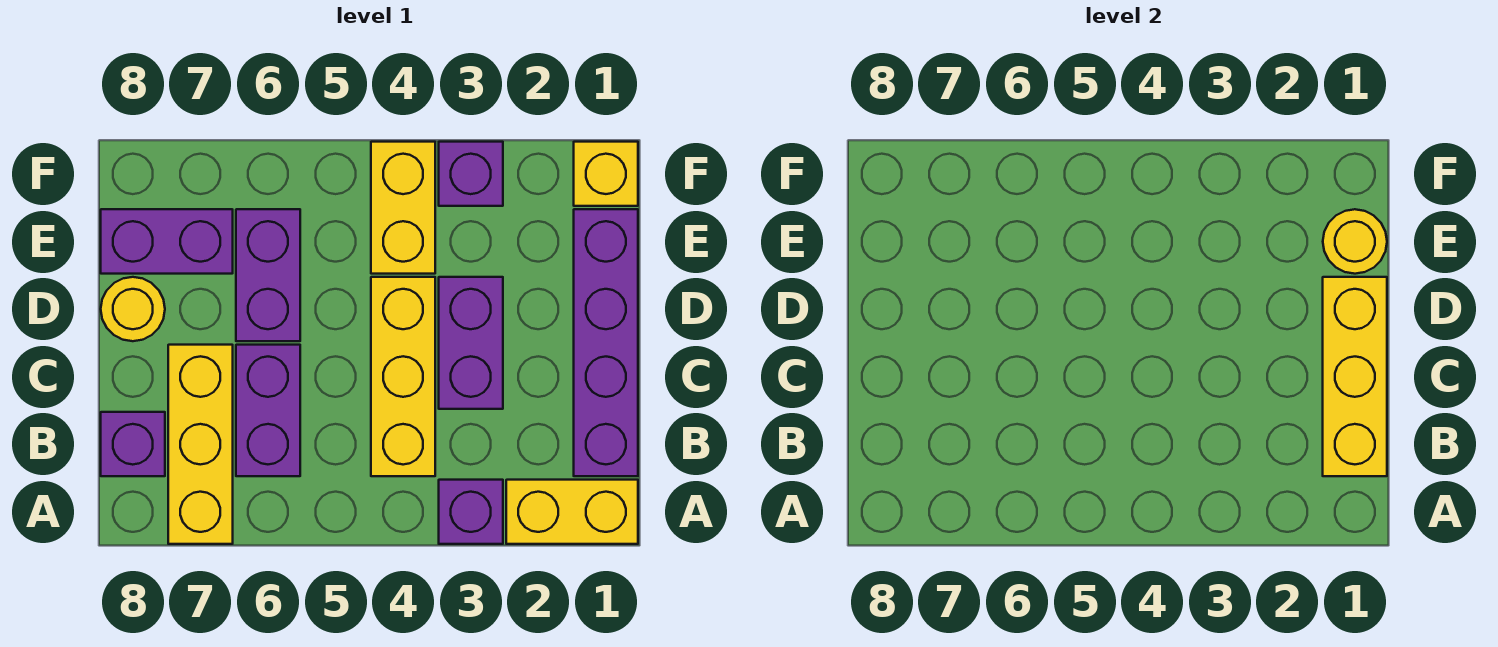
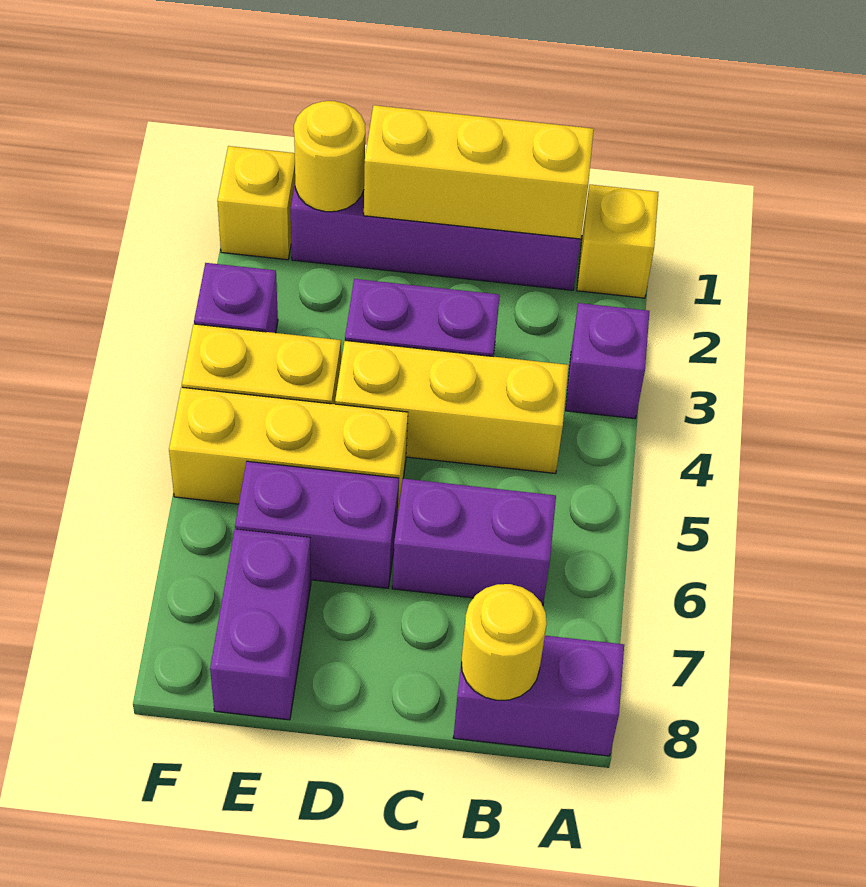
yellow 1x2 brick [506,480,638,544] -> yellow 1x1 brick [577,185,658,298]
yellow 1x3 brick [168,345,233,544] -> yellow 1x3 brick moved to [169,387,408,518]
purple 1x1 brick [101,412,165,476] -> purple 1x2 brick [453,636,624,756]
yellow 1x1 round brick [101,277,165,341] -> yellow 1x1 round brick moved to [461,584,547,700]

